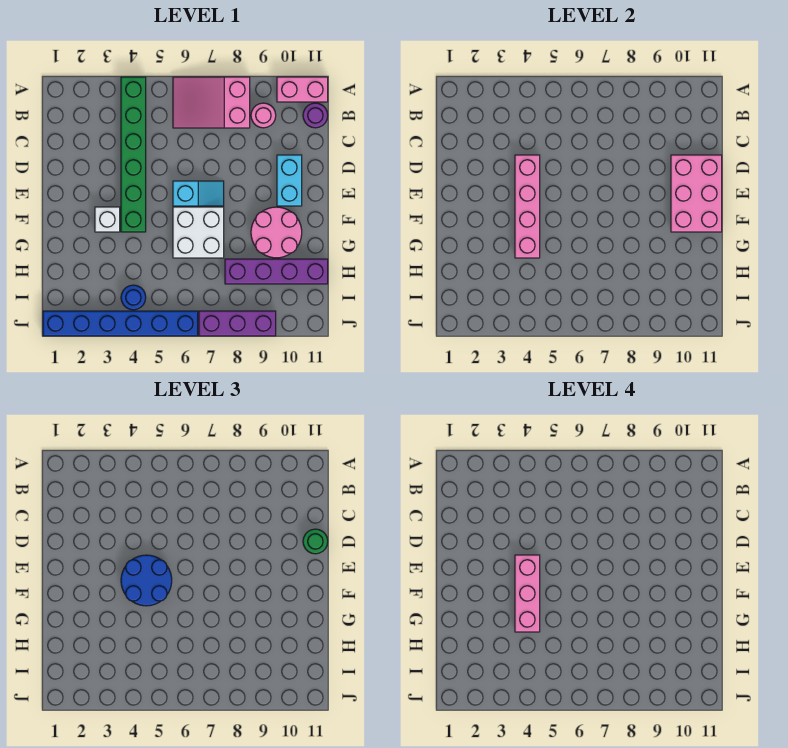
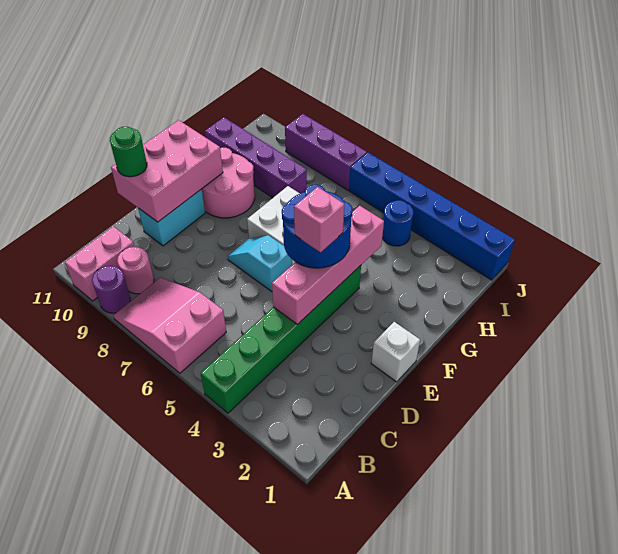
pink 2x3 slope [173,77,250,128] -> pink 2x3 slope turned to [113,278,226,373]
pink 1x2 brick [277,77,328,102] -> pink 1x2 brick turned to [65,226,135,301]
purple 1x1 round brick [303,103,328,128] -> purple 1x1 round brick moved to [92,266,130,313]
pink 1x3 brick [515,555,540,632] -> pink 1x1 brick [294,187,344,252]
white 1x1 brick [95,207,120,232] -> white 1x1 brick moved to [371,322,420,382]

